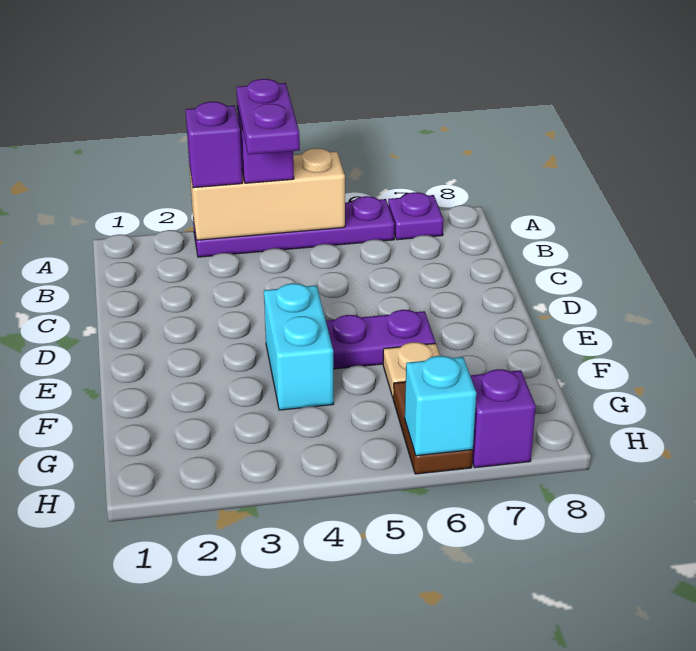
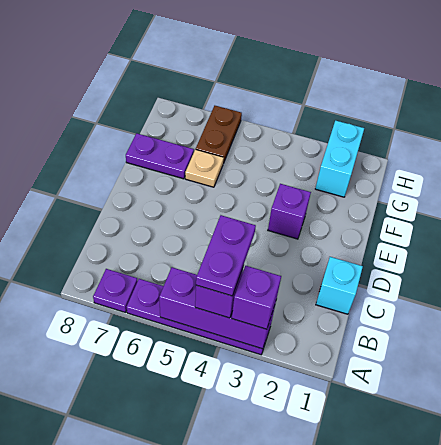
tan 1x3 brick [189,149,345,240] -> purple 1x3 brick [159,267,276,349]
cyan 1x2 brick [264,283,334,410] -> cyan 1x2 brick moved to [315,120,364,197]
purple 1x2 plate [326,310,435,369] -> purple 1x2 plate moved to [126,133,194,179]
cyan 1x1 brick [405,356,476,456] -> cyan 1x1 brick moved to [316,257,363,314]
purple 1x1 brick [470,369,536,468] -> purple 1x1 brick moved to [268,184,311,239]

